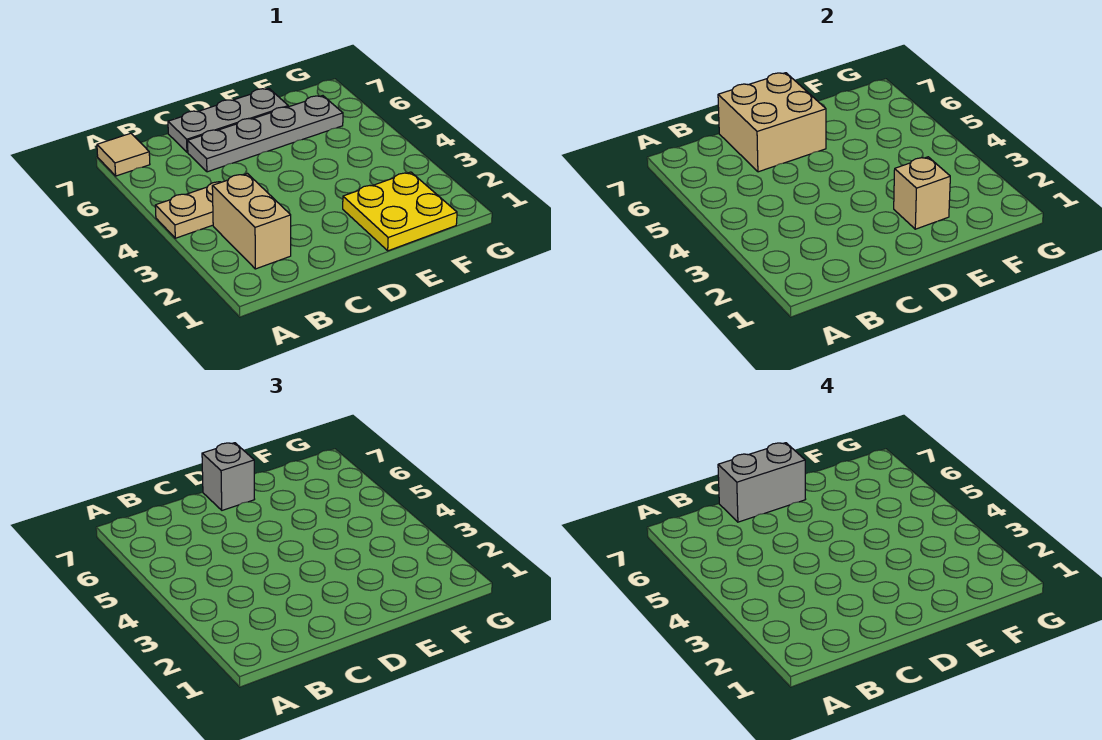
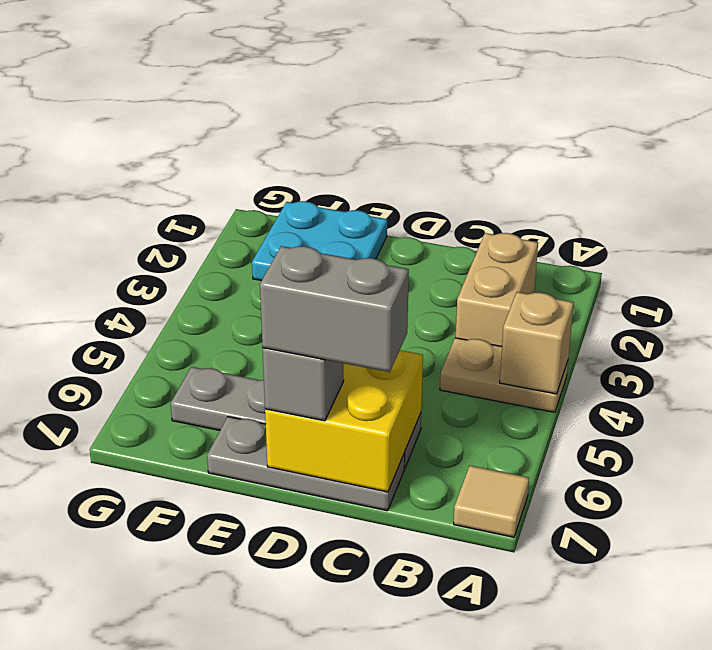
tan 2x2 brick [718,73,826,172] -> yellow 2x2 brick [265,350,423,492]
yellow 2x2 plate [343,172,457,251] -> cyan 2x2 plate [252,201,387,281]
tan 1x1 brick [894,157,950,229] -> tan 1x1 brick moved to [500,292,574,394]

